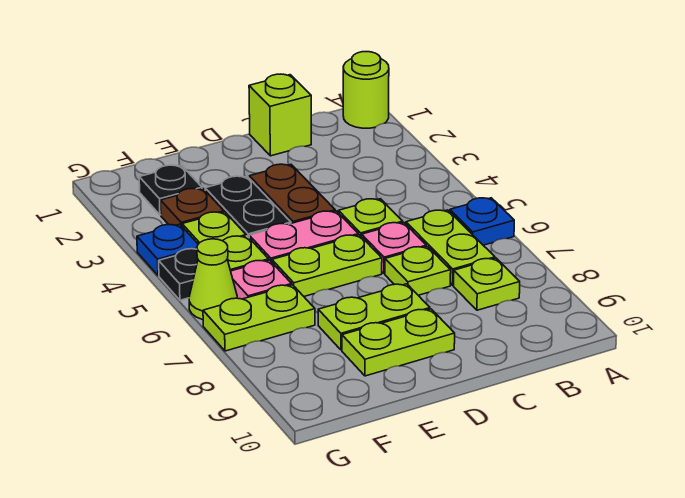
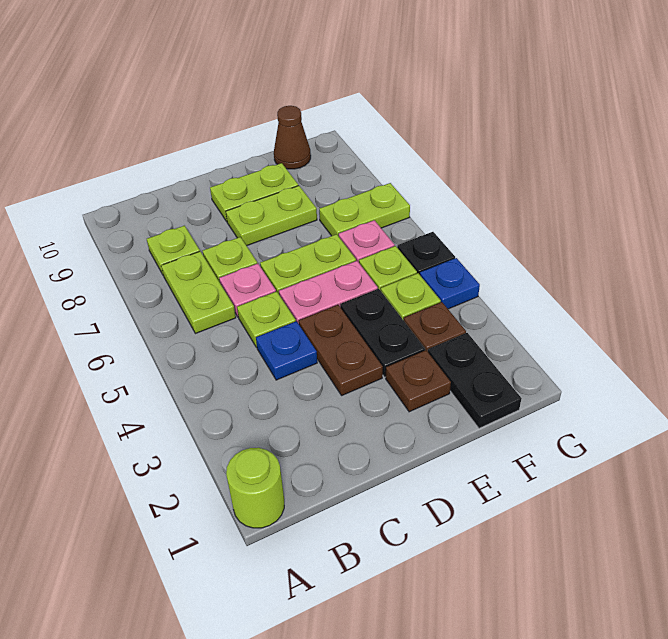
blue 1x1 plate [450,198,514,245] -> blue 1x1 plate moved to [256,321,317,380]
lime 1x1 brick [249,74,311,156] -> none
none -> brown 1x1 plate [386,350,451,412]
black 1x1 plate [139,165,202,215] -> black 1x2 plate [428,333,522,428]
none -> brown 1x1 cone [274,106,311,169]
lime 1x1 cone [189,239,237,320] -> none

